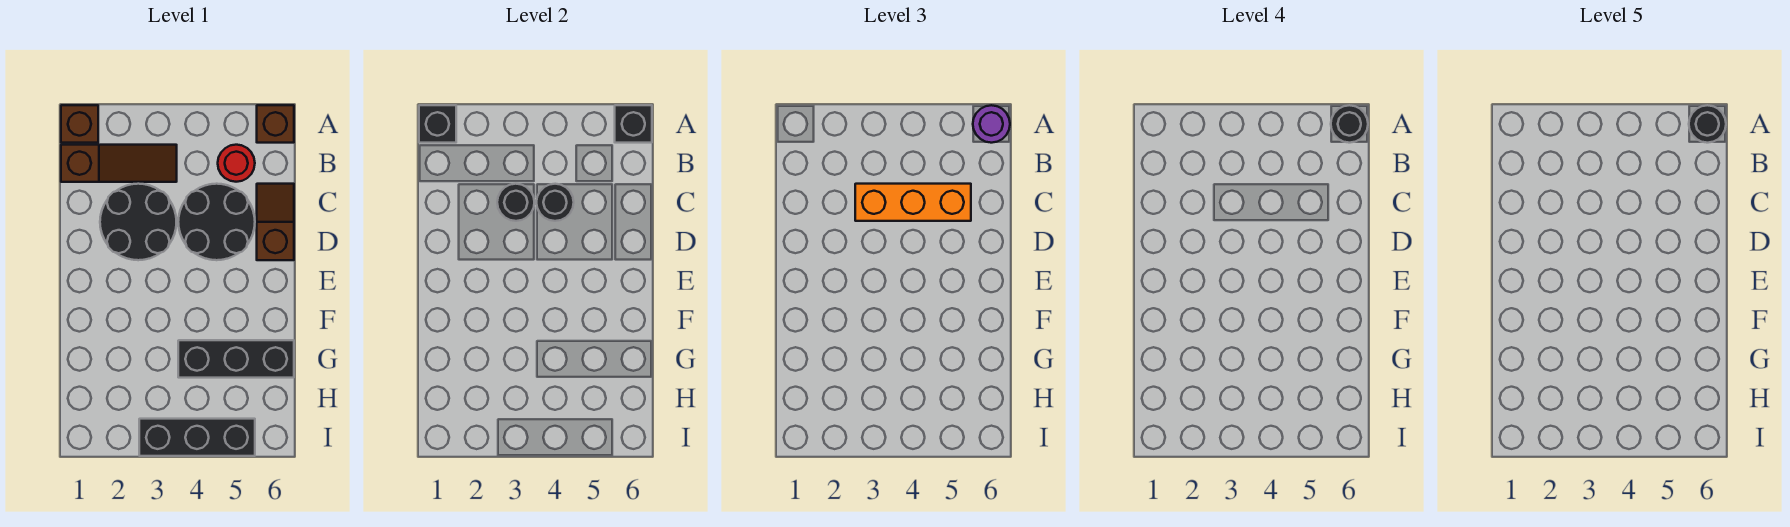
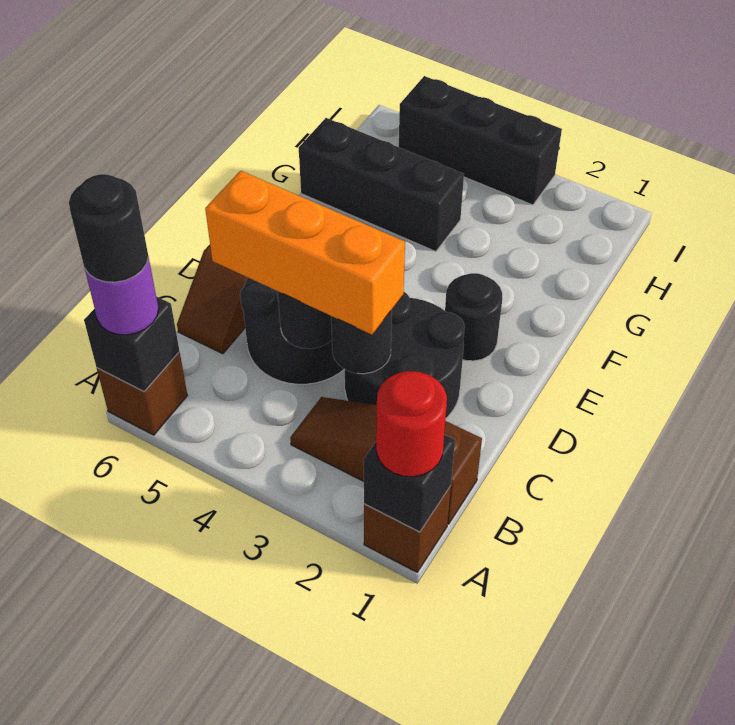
black 1x1 round brick [1689,105,1726,143] -> black 1x1 round brick moved to [445,273,502,361]
red 1x1 round brick [218,145,255,182] -> red 1x1 round brick moved to [376,371,447,477]

